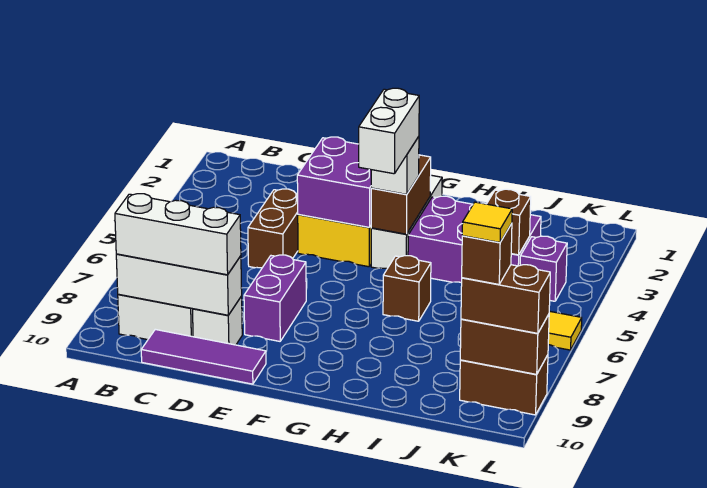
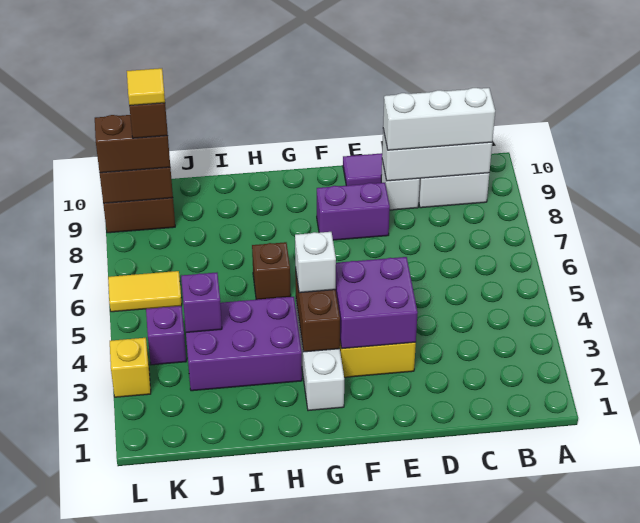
brown 1x2 brick [248,189,298,268] -> none
purple 1x2 brick [244,255,306,341] -> purple 1x2 brick turned to [317,183,390,240]
white 1x2 brick [359,88,419,174] -> none
brown 1x1 brick [487,189,531,255] -> purple 1x1 brick [181,273,222,332]
none -> yellow 1x1 brick [110,338,151,397]

